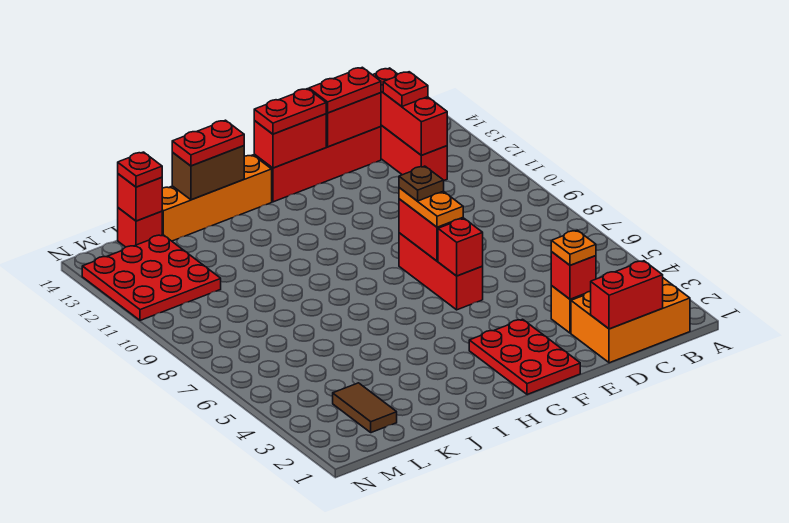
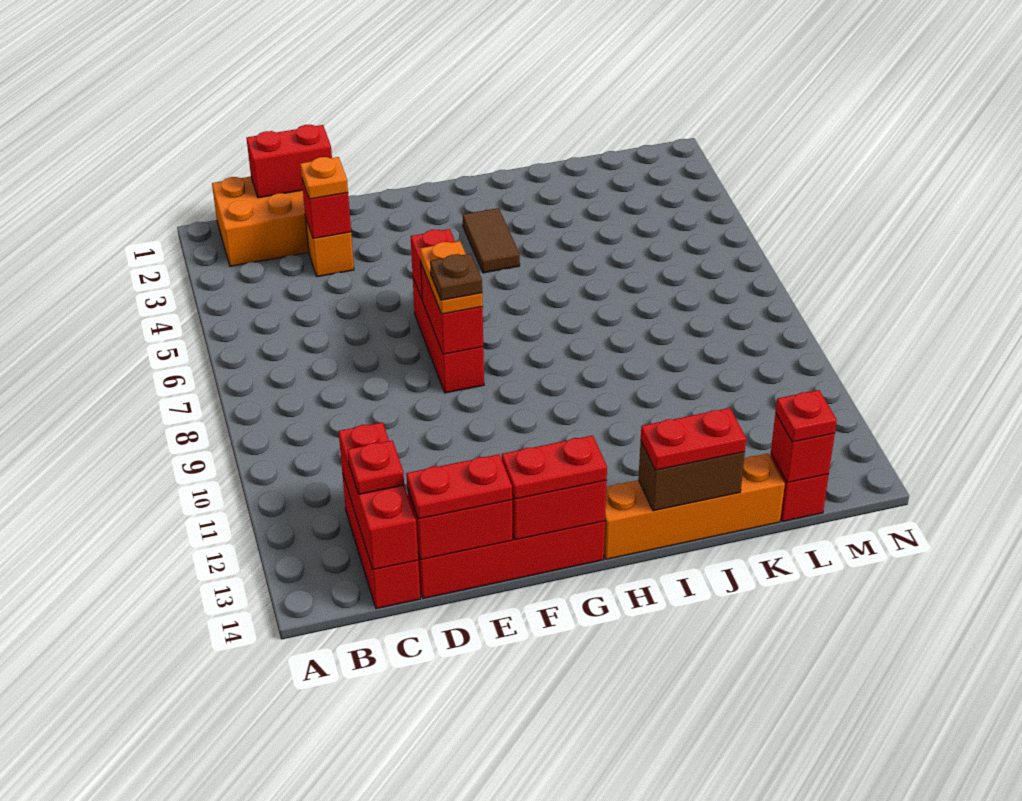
red 2x3 plate [469,319,580,395] -> none
brown 1x2 tile [333,383,397,433] -> brown 1x2 tile moved to [463,208,520,273]
red 3x3 plate [82,235,221,320] -> none

